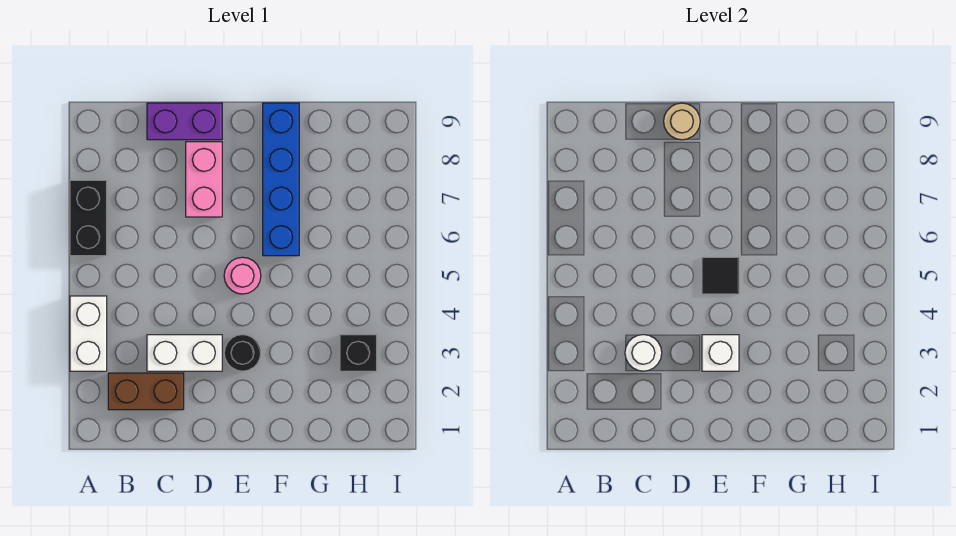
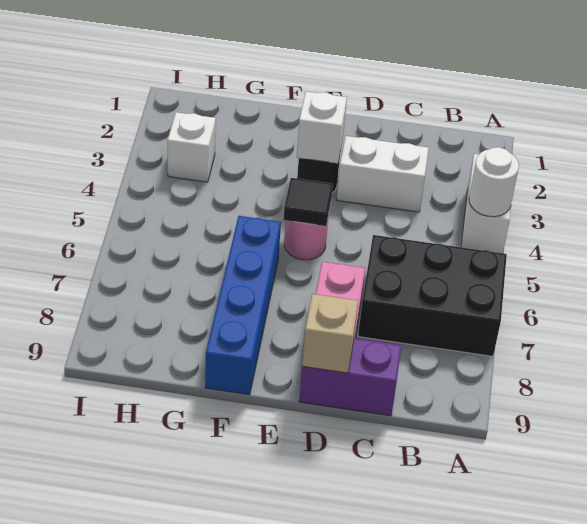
black 1x2 brick [70,180,107,256] -> black 2x3 brick [358,235,507,356]
brown 1x2 brick [108,373,184,410] -> none
white 1x1 round brick [625,335,662,371] -> white 1x1 round brick moved to [469,147,519,217]
tan 1x1 round brick [664,103,700,140] -> tan 1x1 brick [302,294,358,373]
black 1x1 brick [340,335,377,371] -> white 1x1 brick [168,112,216,182]

